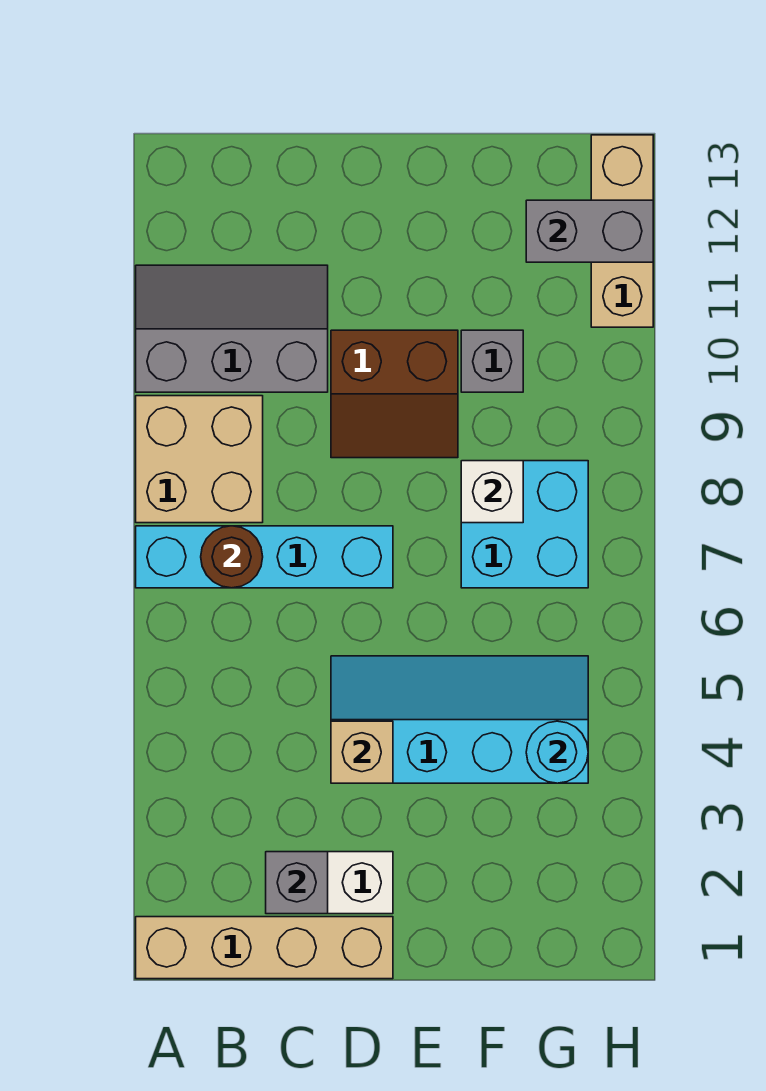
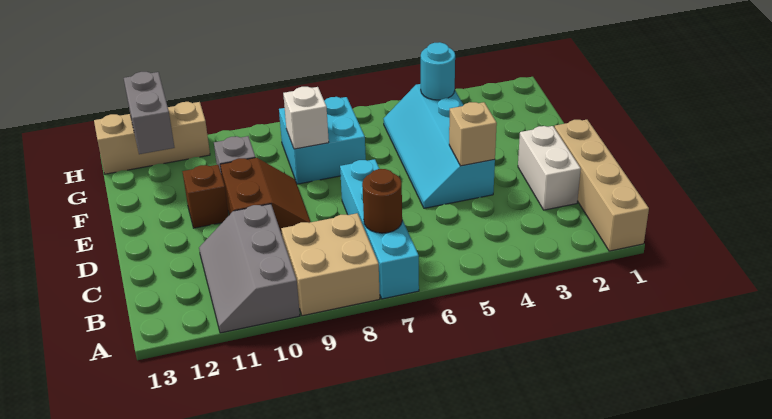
grey 1x1 brick [266,852,328,914] -> none
none -> brown 1x1 brick [182,165,229,228]

